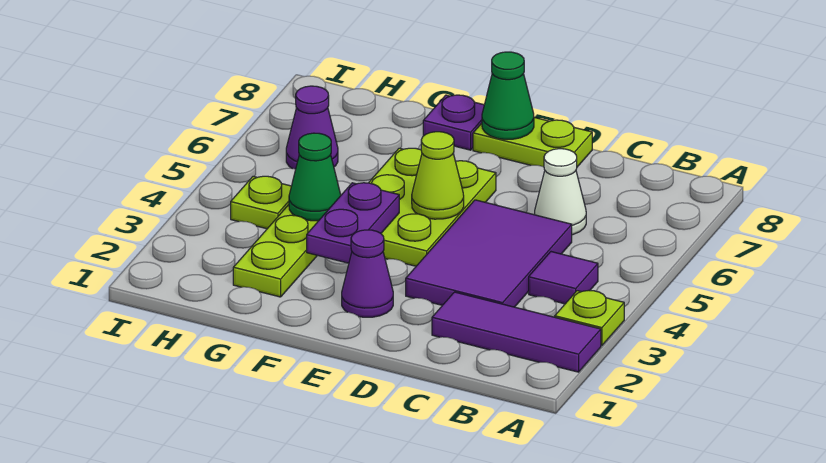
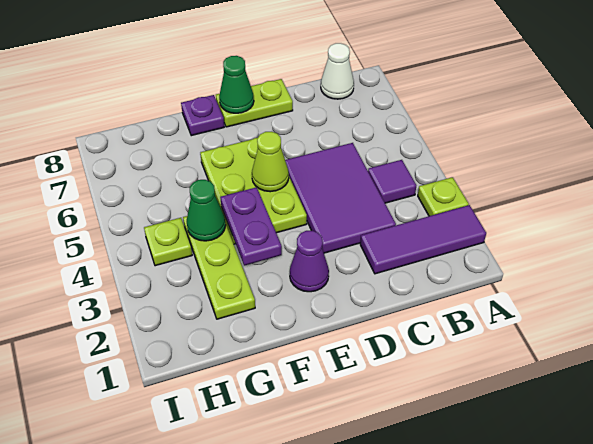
white 1x1 cone [535,149,586,235] -> white 1x1 cone moved to [321,43,354,99]
purple 1x1 cone [286,86,338,169] -> none

